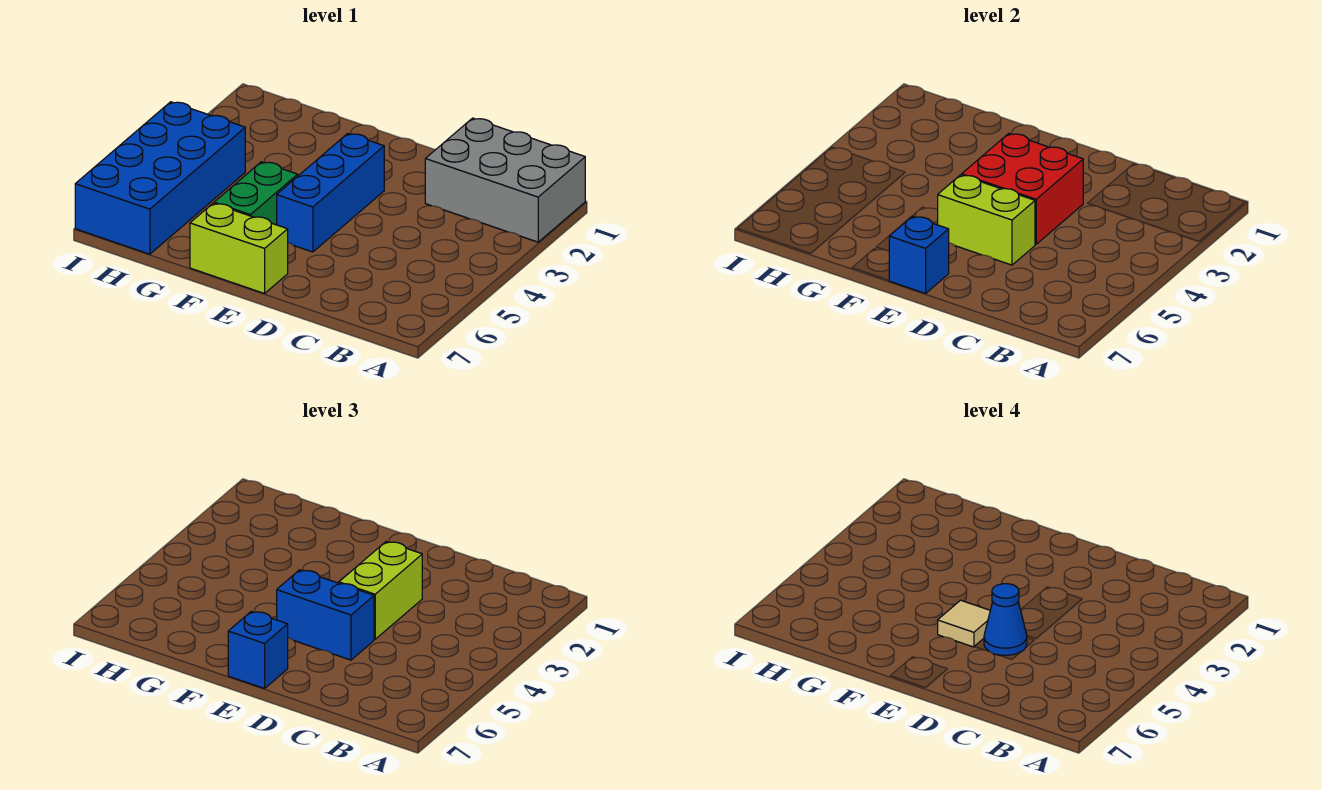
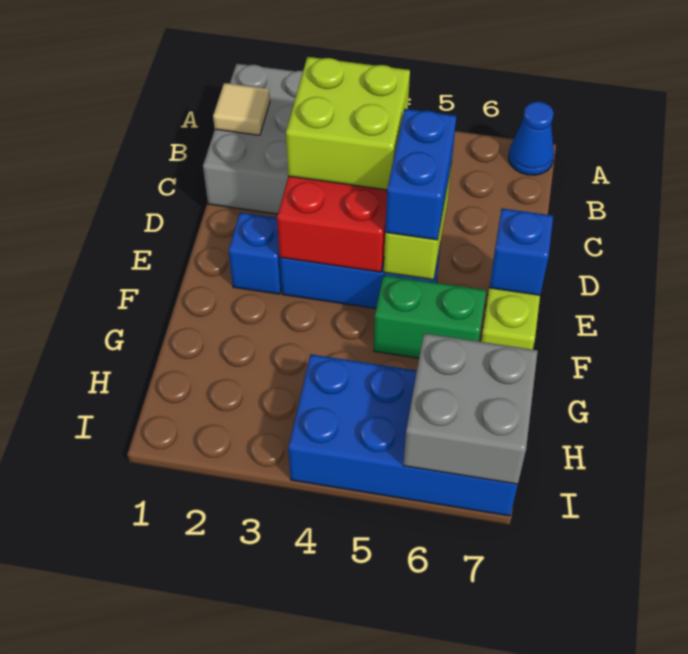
lime 1x2 brick [339,542,422,639] -> lime 2x2 brick [286,57,410,190]
blue 1x1 cone [984,584,1027,655] -> blue 1x1 cone moved to [508,102,554,175]
tan 1x1 tile [938,600,990,647] -> tan 1x1 tile moved to [213,83,270,135]
blue 1x1 brick [228,611,288,689] -> blue 1x1 brick moved to [228,213,282,294]
none -> grey 2x2 brick [403,333,538,484]

